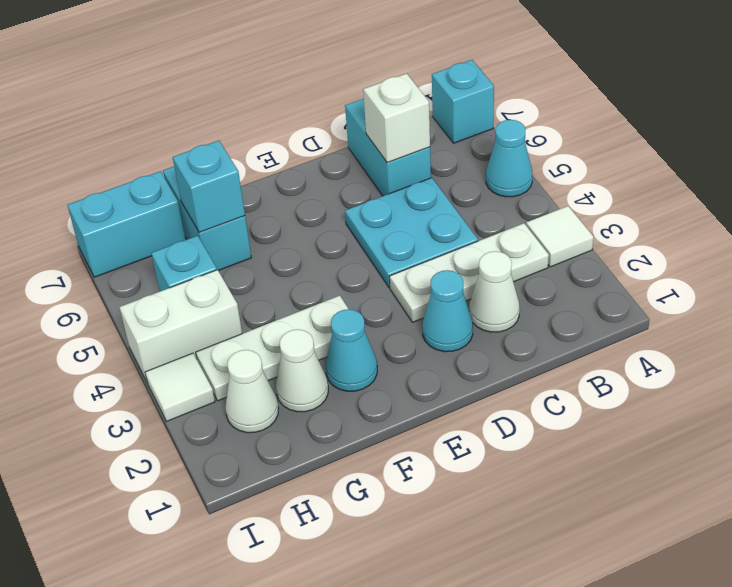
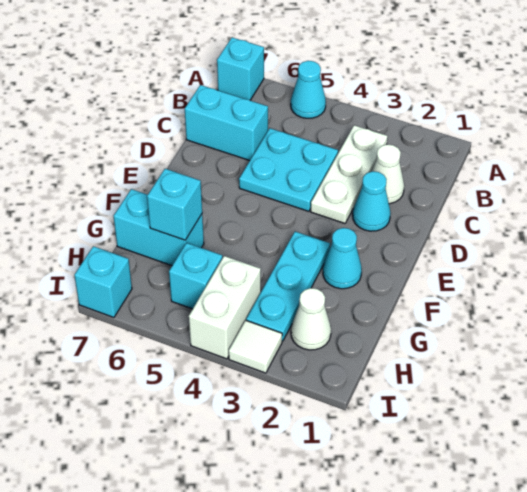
white 1x1 tile [526,206,593,267] -> none
white 1x1 brick [363,74,430,162] -> none
white 1x3 plate [196,296,348,401] -> cyan 1x3 plate [246,232,330,341]
white 1x1 cone [276,329,328,412] -> none
cyan 1x2 brick [68,171,185,277] -> cyan 1x1 brick [74,246,132,317]

